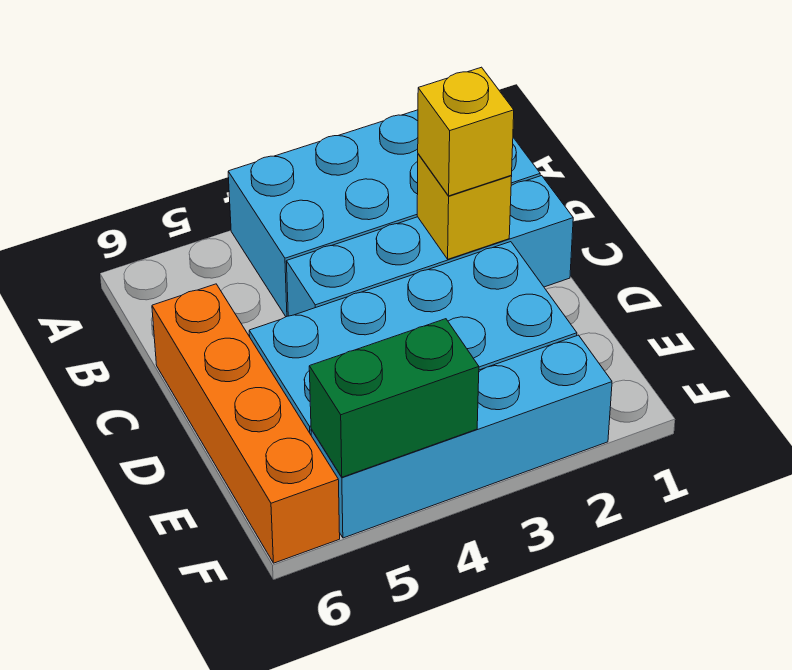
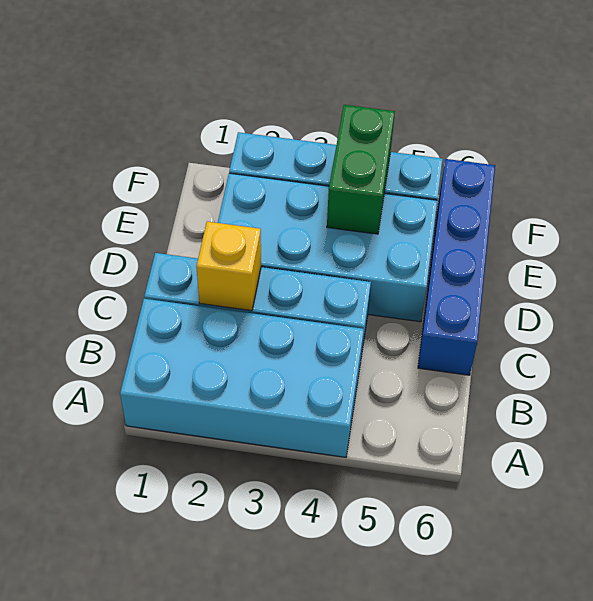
yellow 1x1 brick [418,67,514,196] -> none
orange 1x4 brick [152,284,340,563] -> blue 1x4 brick [418,159,495,375]
green 1x2 brick [309,319,479,477] -> green 1x2 brick turned to [327,105,395,234]

